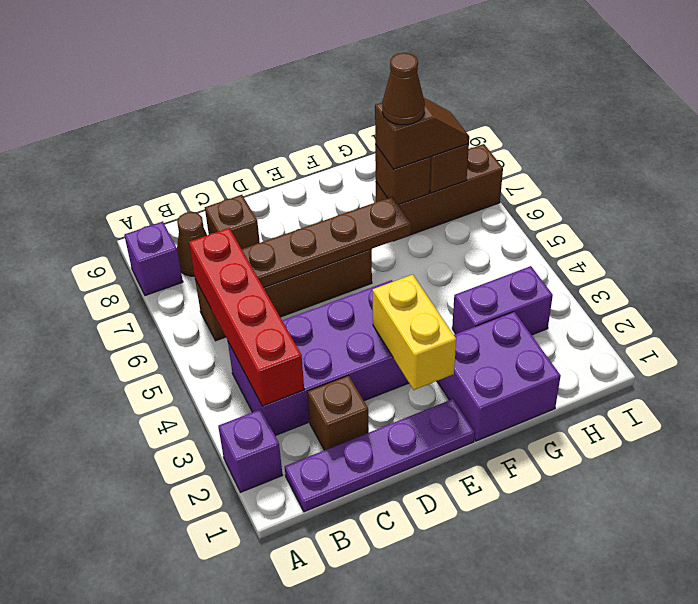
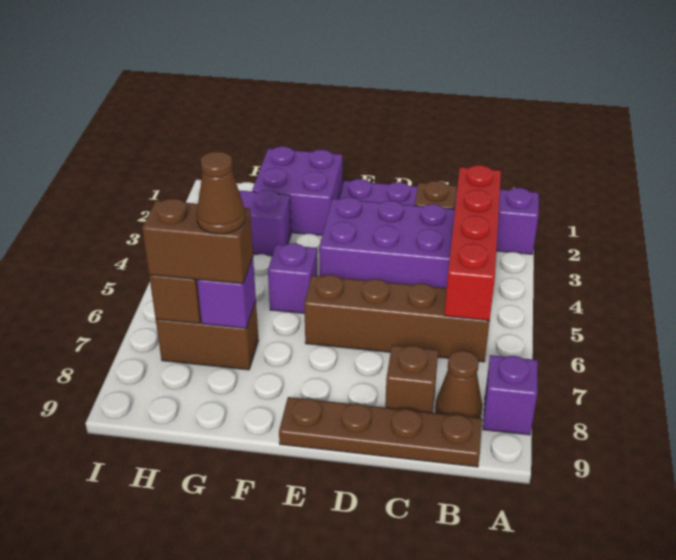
brown 1x4 plate [242,197,411,288] -> brown 1x4 plate moved to [279,397,482,467]
yellow 1x2 brick [372,275,456,390] -> none
none -> purple 1x1 brick [268,243,317,314]
brown 1x3 brick [376,144,503,235] -> brown 1x2 brick [156,301,259,370]
brown 1x1 brick [375,144,431,205] -> purple 1x1 brick [197,257,256,328]
brown 1x2 slope [375,98,469,169] -> brown 1x2 brick [142,198,253,284]

